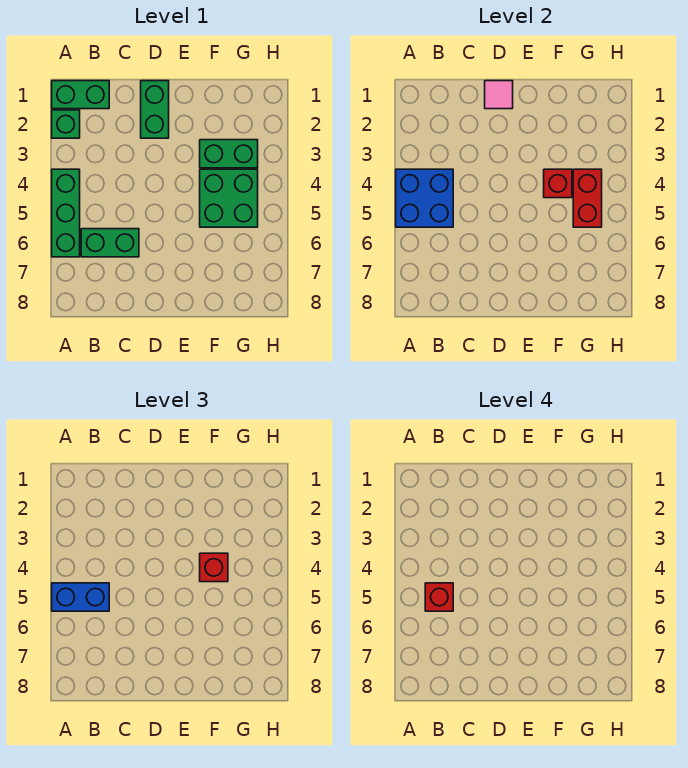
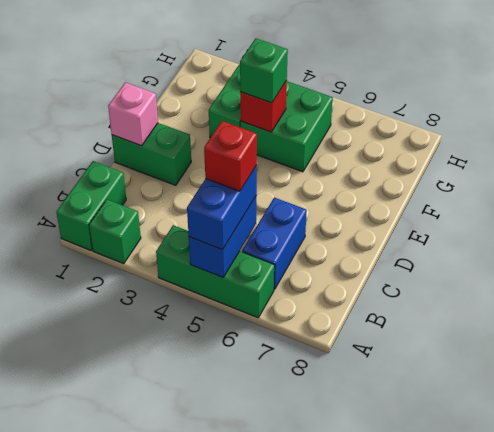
blue 2x2 brick [396,169,453,227] -> blue 1x2 brick [189,196,256,278]
green 1x2 brick [81,229,139,257] -> blue 1x2 brick [242,197,307,289]
pink 1x1 tile [485,81,513,109] -> pink 1x1 brick [108,82,158,146]
red 1x1 brick [200,553,228,582] -> green 1x1 brick [240,38,288,103]
red 1x2 brick [573,169,602,227] -> none

